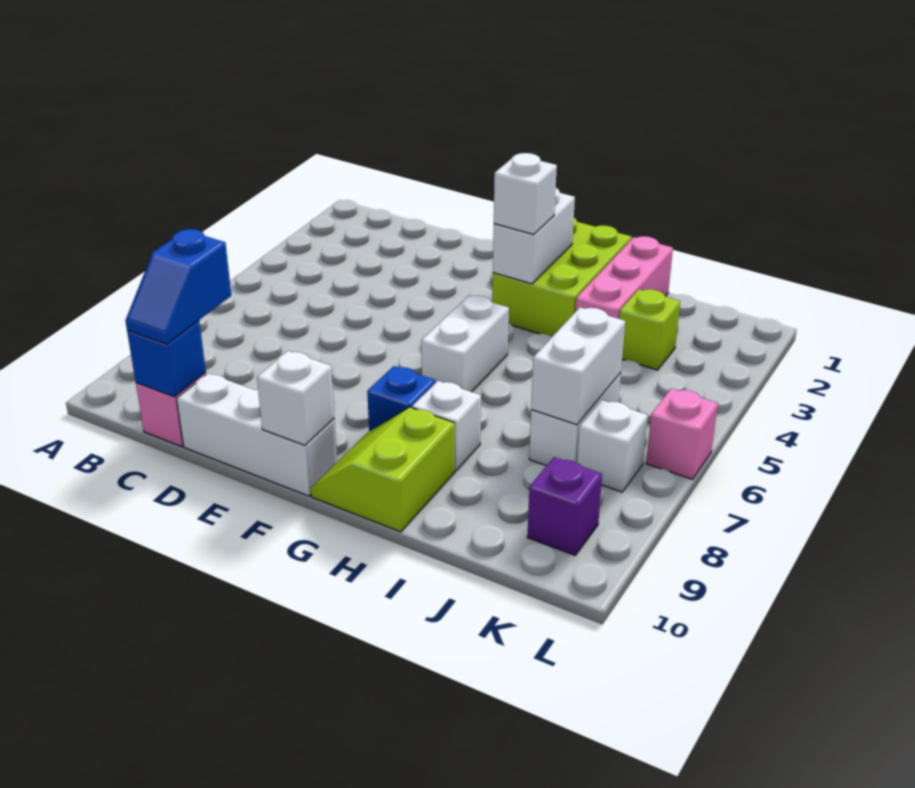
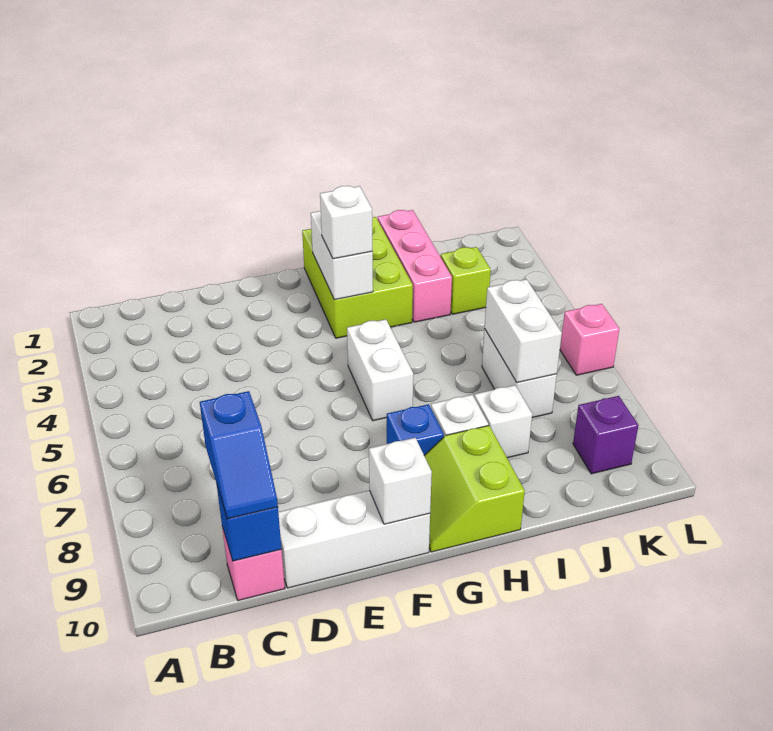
white 1x1 brick [577,400,648,492] -> white 1x1 brick moved to [474,385,532,458]

